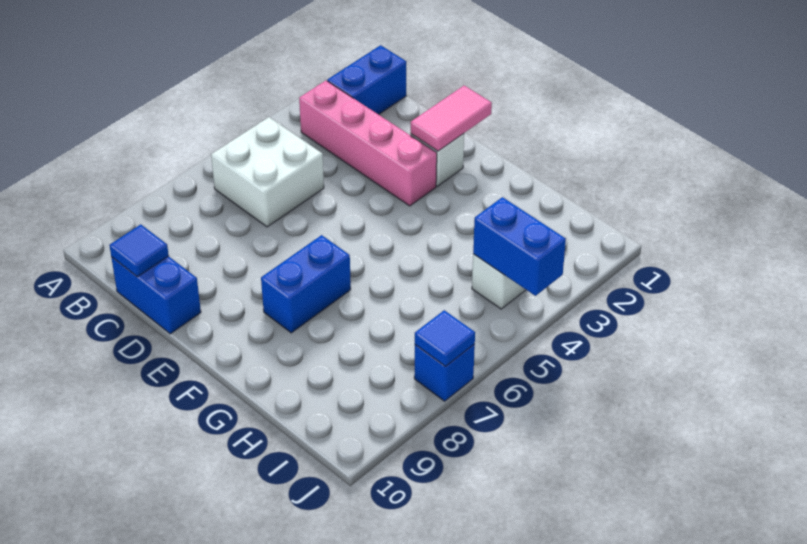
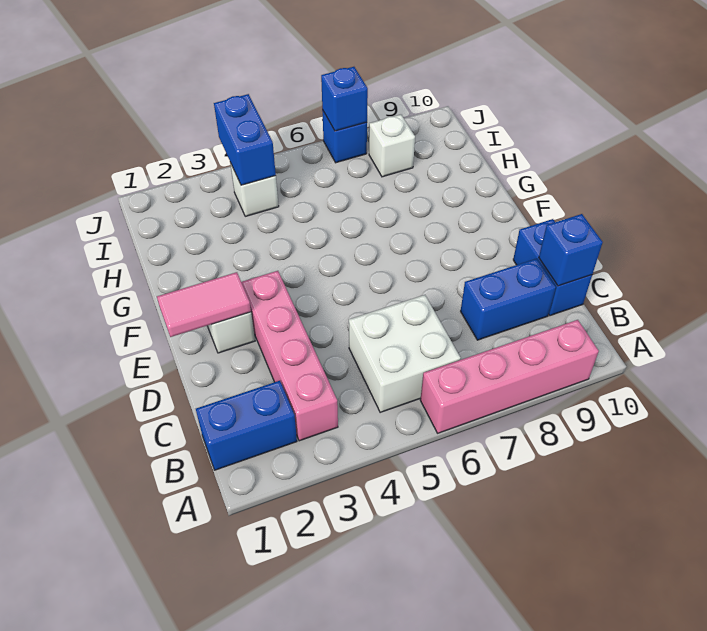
none -> pink 1x4 brick [420,320,599,433]
blue 1x1 tile [109,224,169,277] -> blue 1x1 brick [539,214,603,286]
blue 1x2 brick [261,235,351,333] -> blue 1x2 brick moved to [461,259,556,340]
none -> white 1x1 brick [369,115,415,177]
blue 1x1 tile [415,310,475,367] -> blue 1x1 brick [321,67,368,131]

